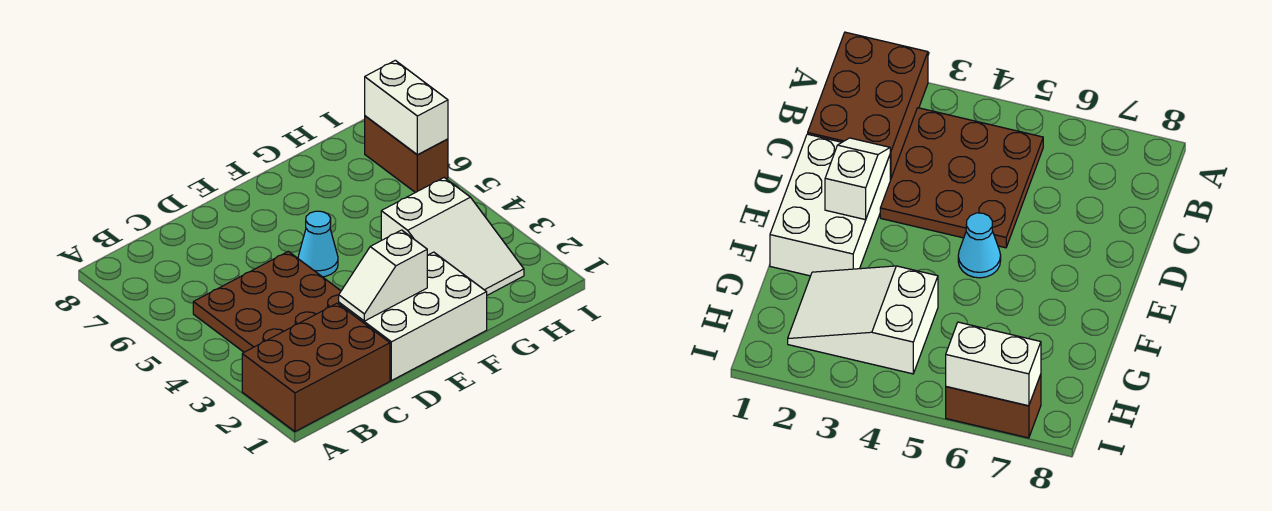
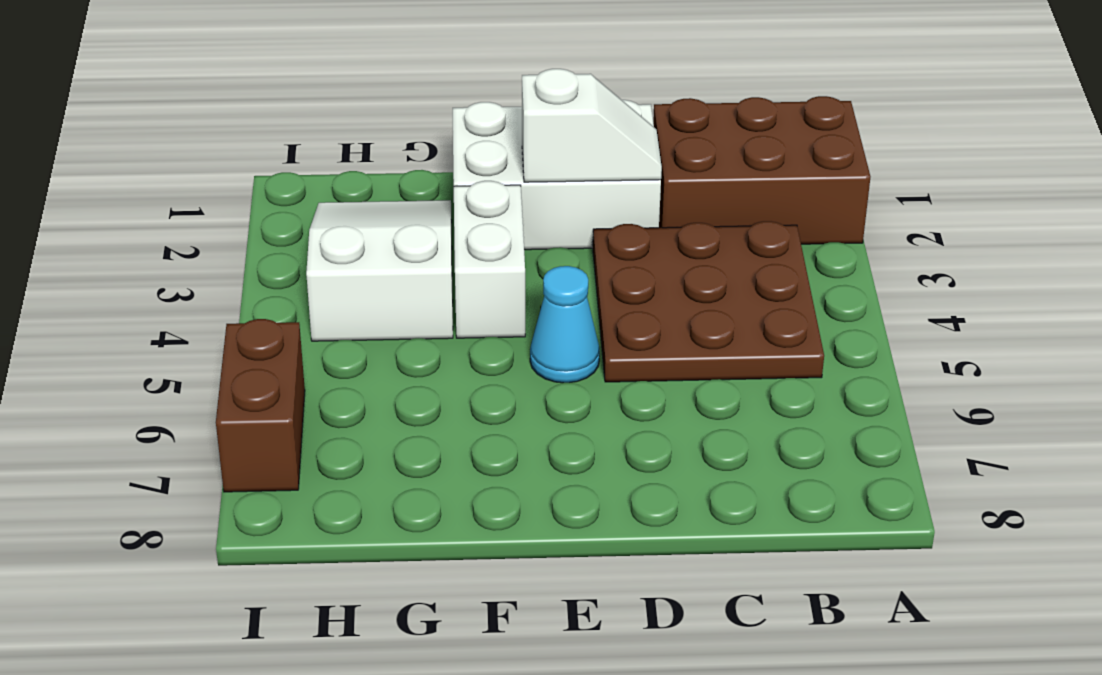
white 1x2 brick [365,60,448,155] -> white 1x2 brick moved to [454,181,525,338]

